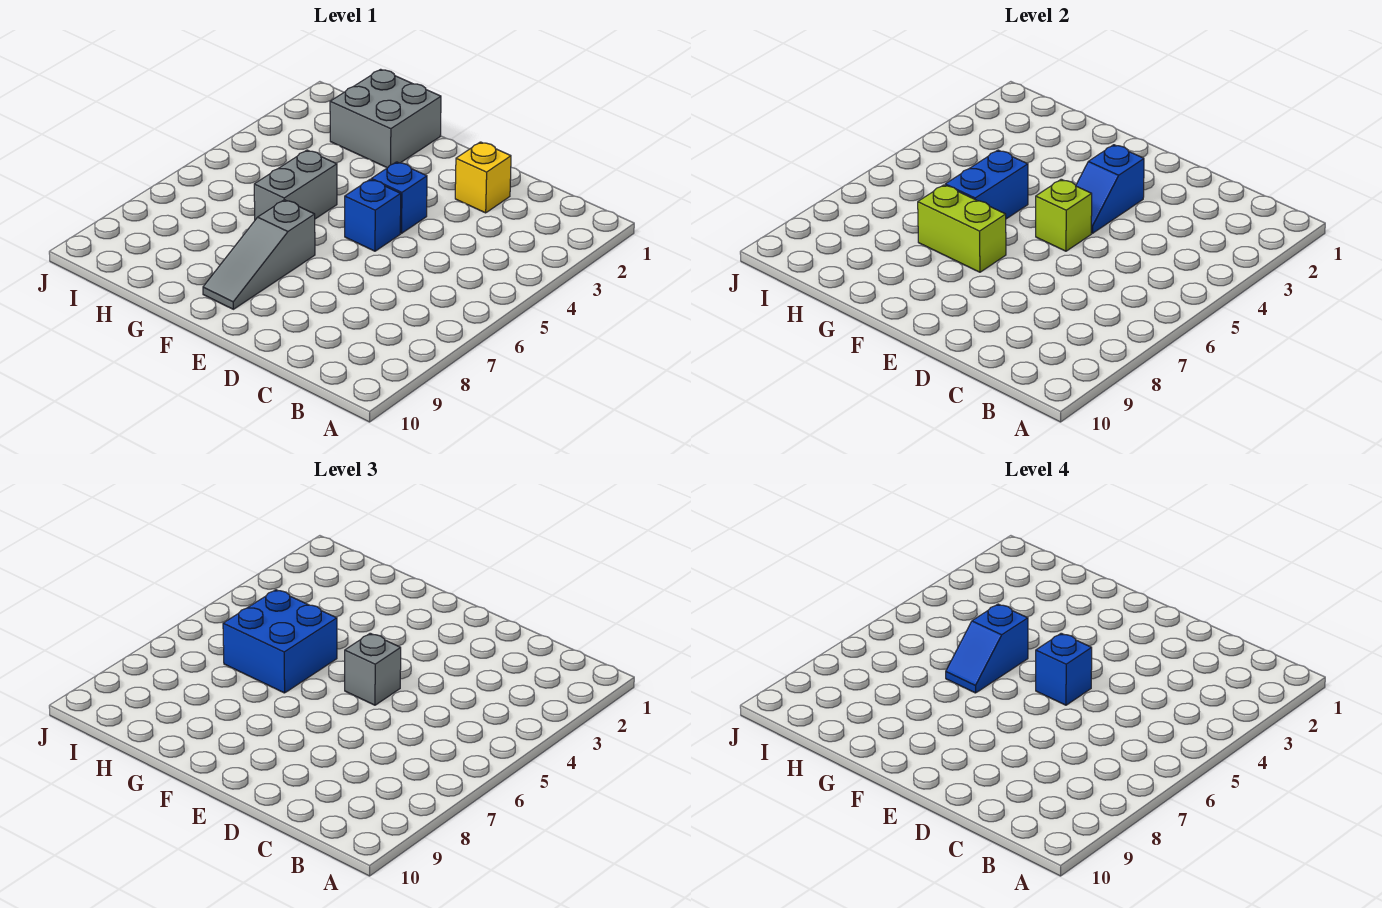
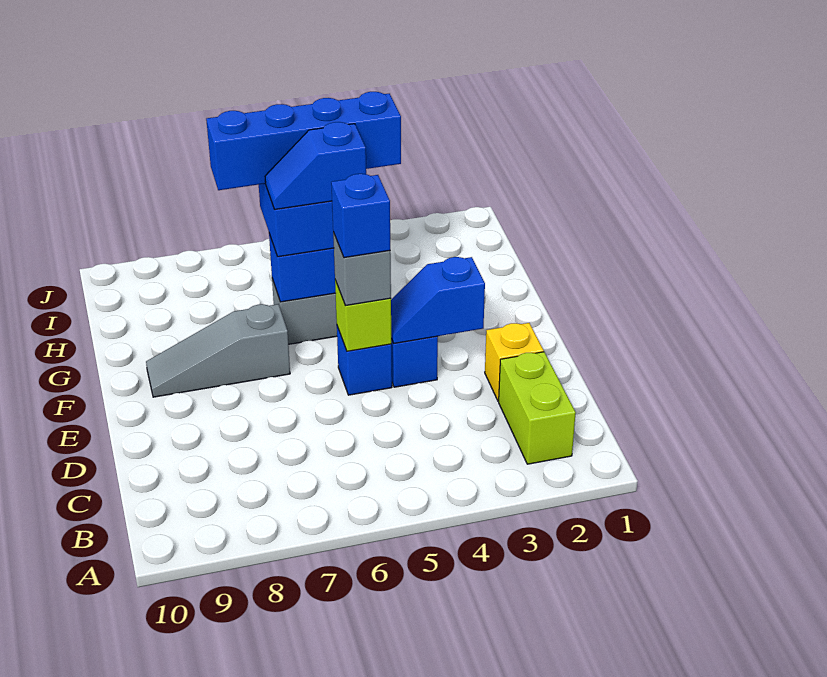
lime 1x2 brick [918,185,1006,272] -> lime 1x2 brick moved to [499,352,576,464]
grey 2x2 brick [330,69,441,168] -> none
none -> blue 1x4 brick [206,92,401,190]

